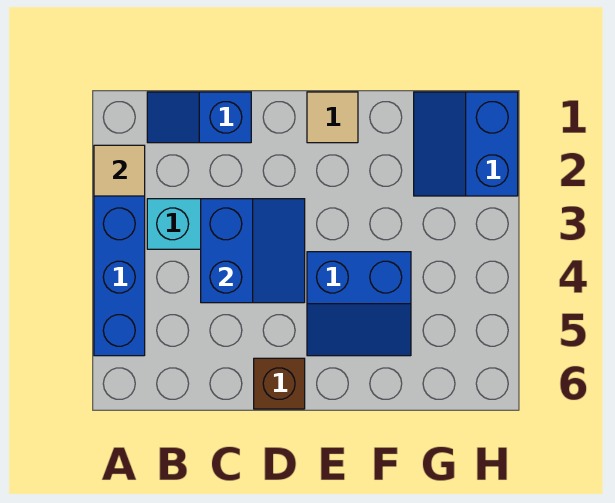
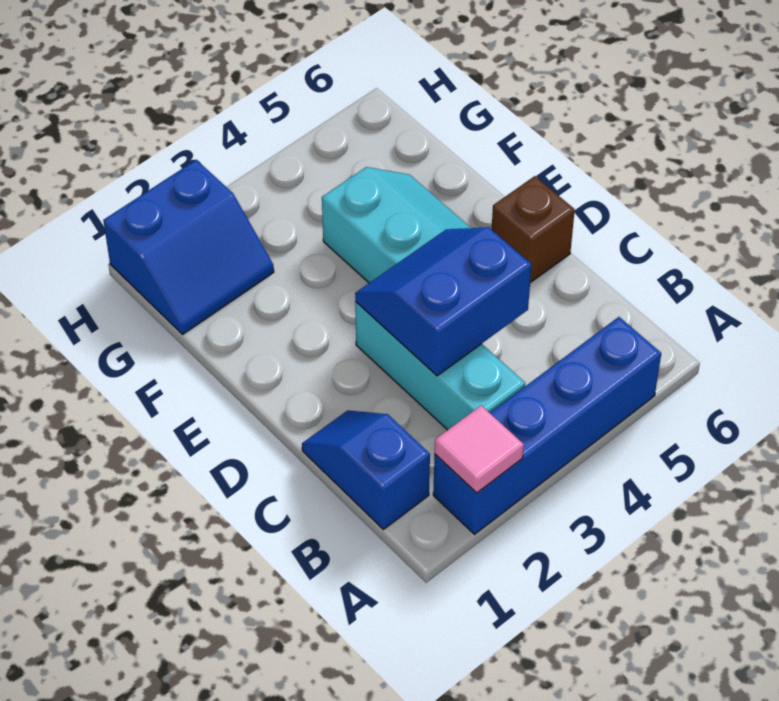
tan 1x1 tile [94,145,145,196] -> pink 1x1 tile [435,406,524,493]
blue 1x2 slope [147,92,251,143] -> blue 1x2 slope turned to [302,410,430,529]
tan 1x1 tile [307,92,358,143] -> none
blue 2x2 slope [307,252,411,356] -> cyan 2x2 slope [322,167,471,283]

